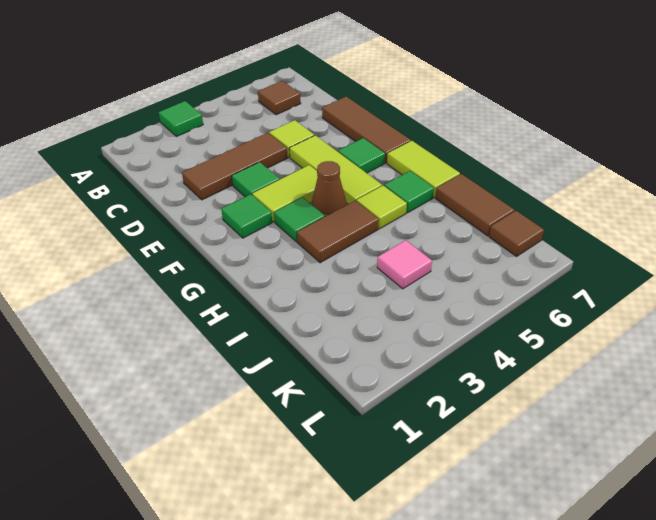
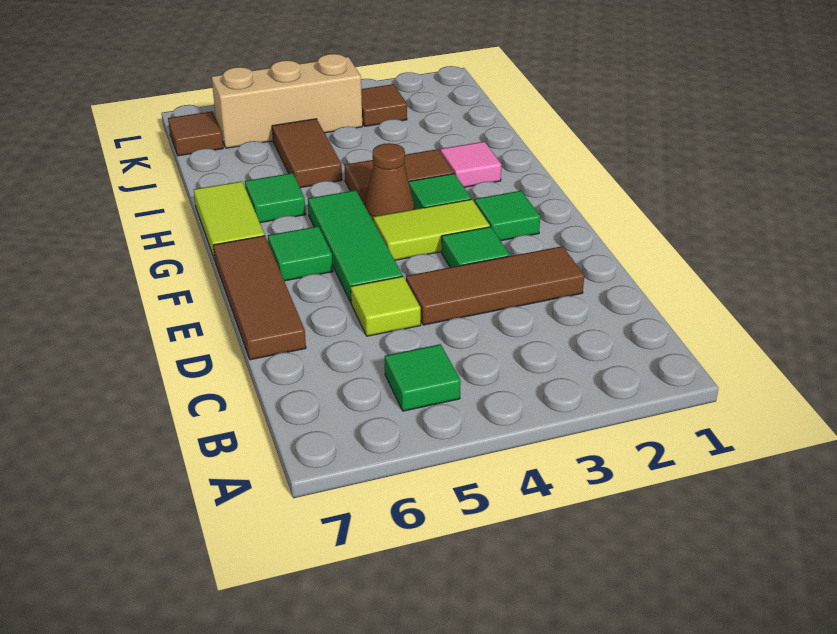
green 1x1 tile [159,101,203,136] -> green 1x1 tile moved to [385,344,461,411]
brown 1x1 tile [258,81,301,115] -> brown 1x1 tile moved to [361,84,407,126]
lime 1x3 tile [289,135,382,204] -> green 1x3 tile [308,190,403,302]
lime 1x1 tile [356,186,407,229] -> none
brown 1x2 tile [435,174,514,236] -> brown 1x2 tile moved to [272,119,342,188]
pink 1x1 tile [377,240,432,289] -> pink 1x1 tile moved to [440,142,501,187]
none -> tan 1x3 brick [212,54,362,148]

